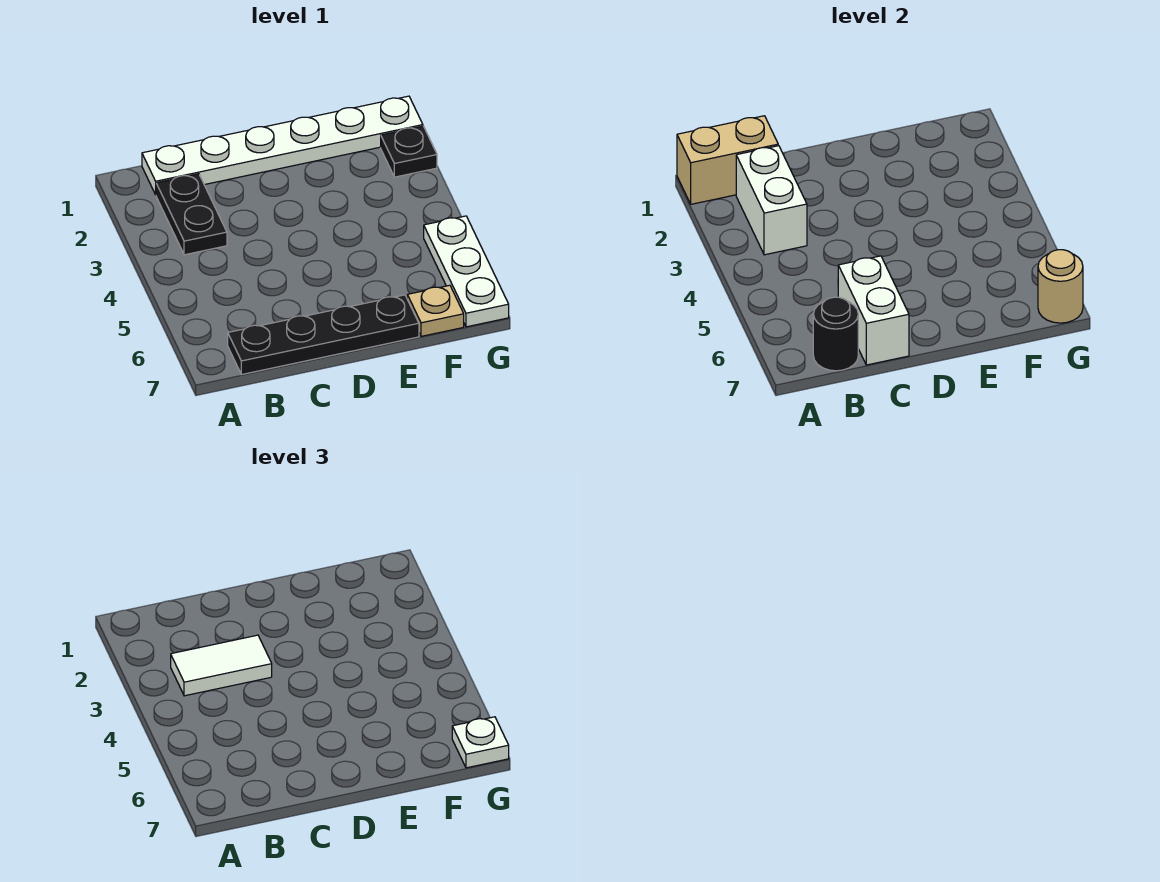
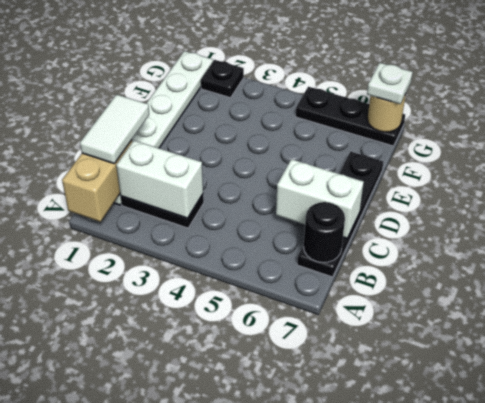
white 1x2 tile [171,635,272,696] -> white 1x2 tile moved to [80,95,149,163]
tan 1x1 plate [407,285,464,336] -> none
white 1x3 plate [424,216,509,327] -> black 1x3 plate [296,87,405,146]

